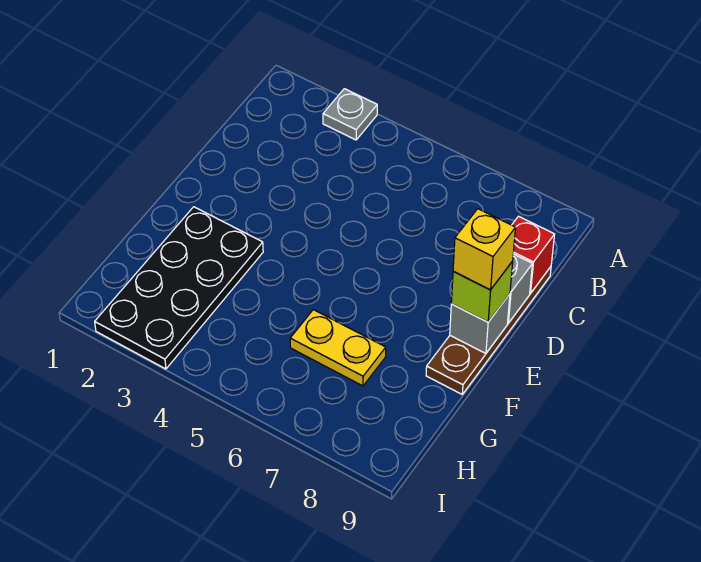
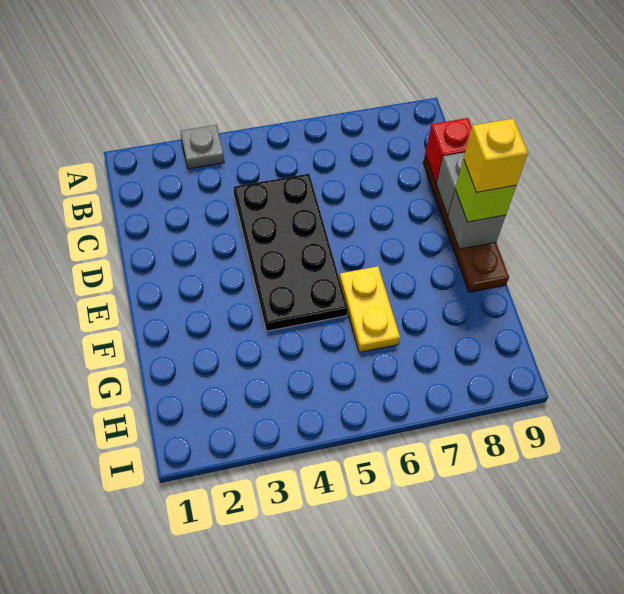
black 2x4 plate [95,207,263,369] -> black 2x4 plate moved to [233,174,348,331]
yellow 1x2 plate [290,310,386,386] -> yellow 1x2 plate turned to [339,266,400,352]

